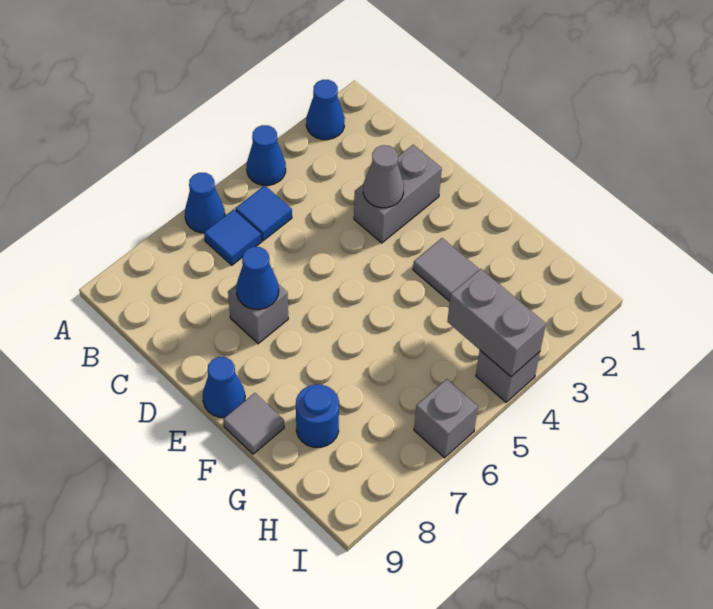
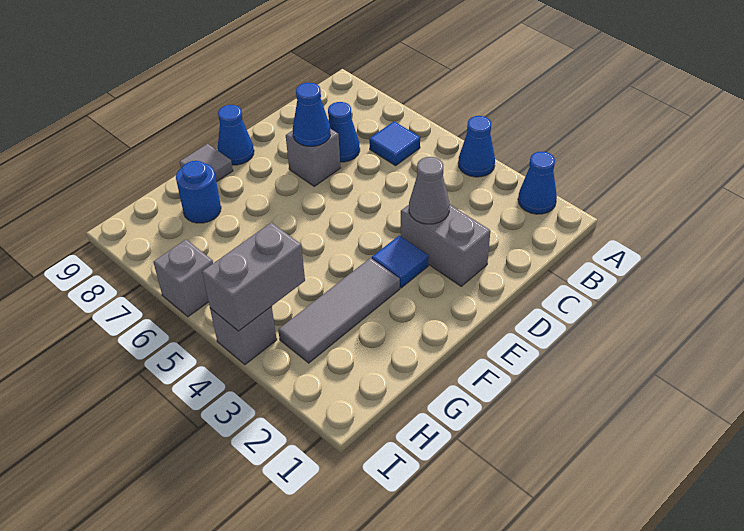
blue 1x1 cone [185,173,225,233] -> blue 1x1 cone moved to [328,102,360,162]
blue 1x1 tile [235,185,292,241] -> blue 1x1 tile moved to [372,236,429,288]

